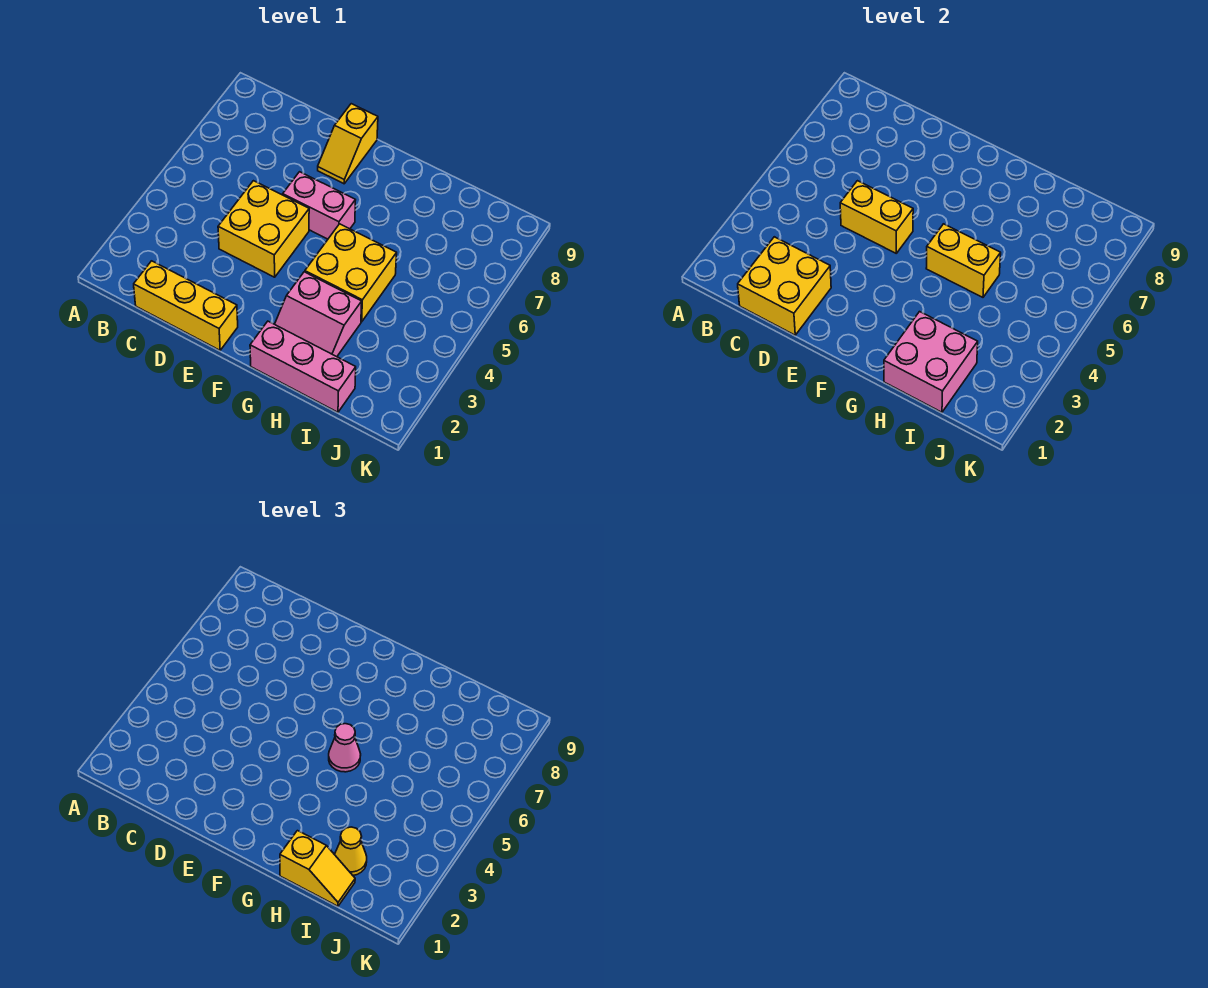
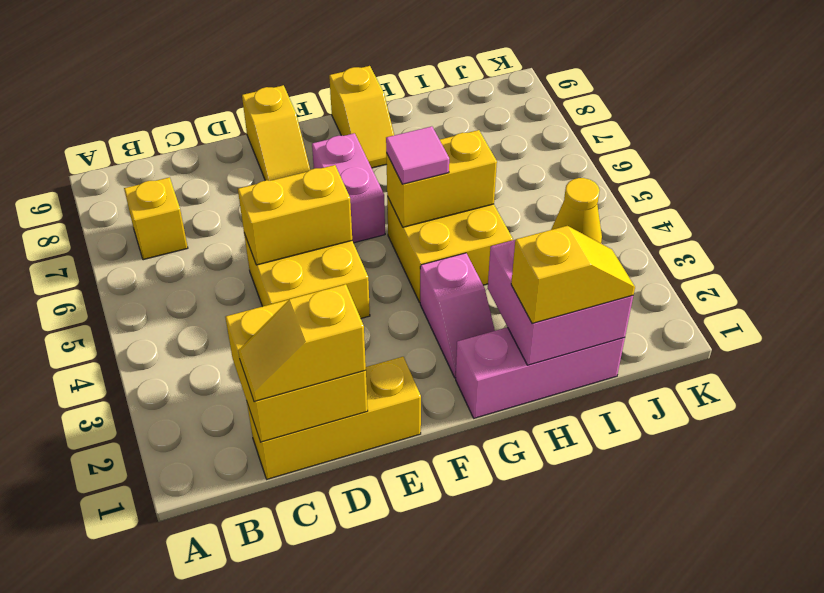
none -> yellow 1x1 brick [124,177,188,260]
none -> yellow 1x2 slope [238,284,366,402]
pink 1x2 brick [283,172,355,239] -> pink 1x2 brick turned to [312,133,385,243]
pink 2x2 slope [275,272,362,357] -> pink 1x2 slope [420,253,495,378]
pink 1x1 cone [329,724,361,772] -> pink 1x1 tile [386,126,449,184]
none -> yellow 1x2 slope [329,66,394,168]

